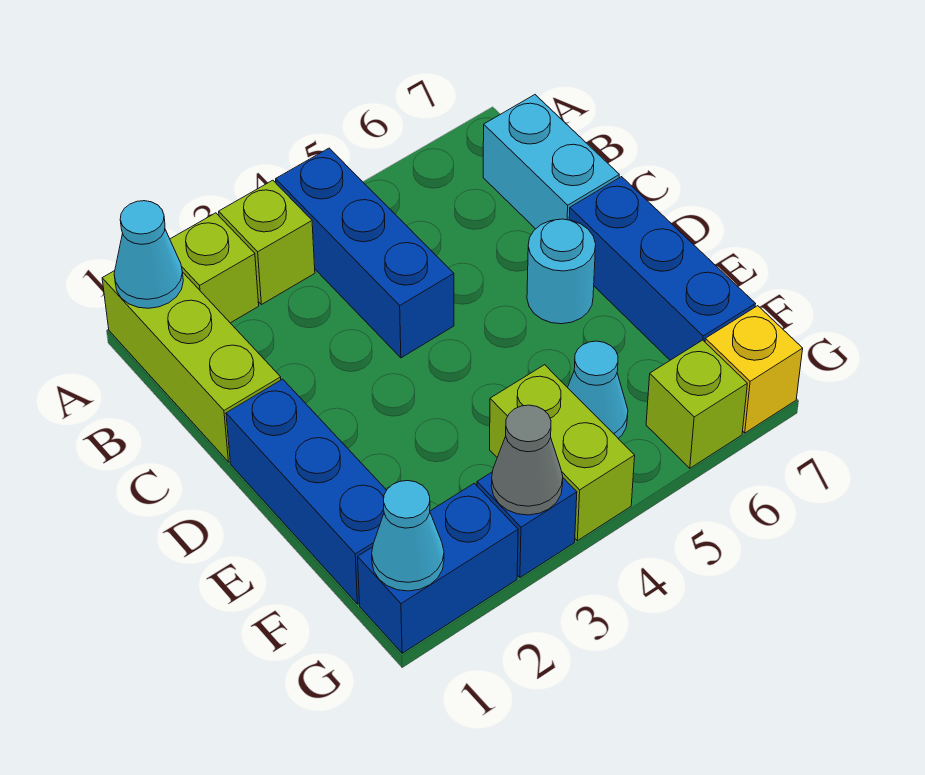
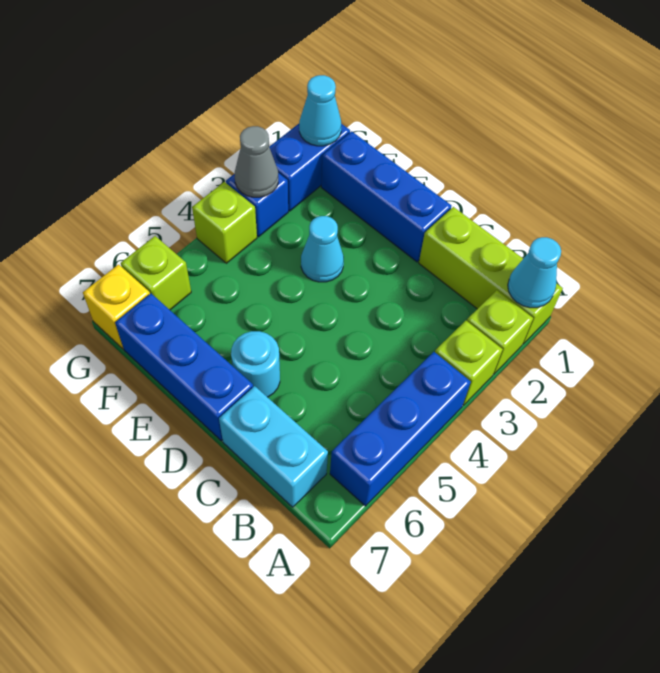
blue 1x3 brick [276,148,454,358] -> blue 1x3 brick turned to [330,352,471,506]
lime 1x2 brick [490,365,635,541] -> lime 1x1 brick [192,182,257,263]
cyan 1x1 cone [567,341,628,438] -> cyan 1x1 cone moved to [301,216,344,282]

